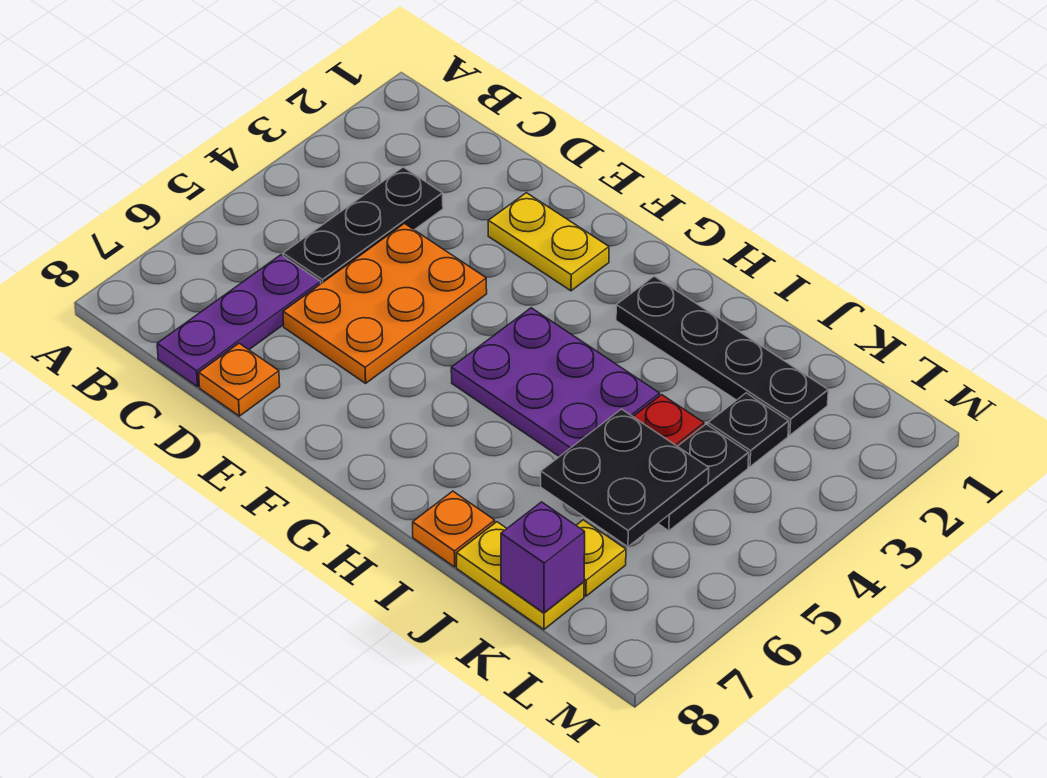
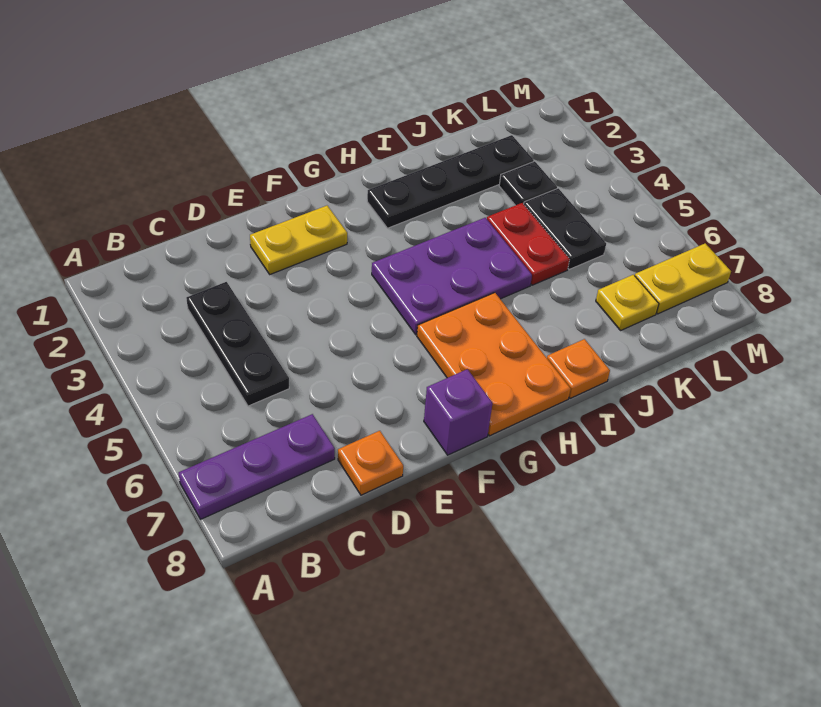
purple 1x3 plate [157,255,321,387] -> purple 1x3 plate turned to [179,414,335,519]
orange 2x3 plate [283,224,487,383] -> orange 2x3 plate moved to [417,293,571,436]
black 2x2 plate [541,409,709,547] -> none
yellow 1x2 plate [457,522,584,630] -> yellow 1x2 plate moved to [635,243,731,314]
purple 1x1 brick [501,502,585,613] -> purple 1x1 brick moved to [424,369,492,455]

